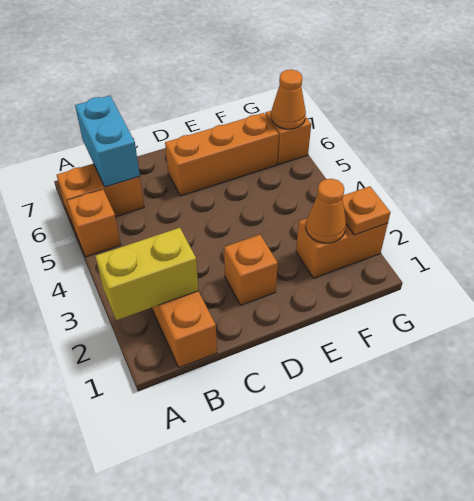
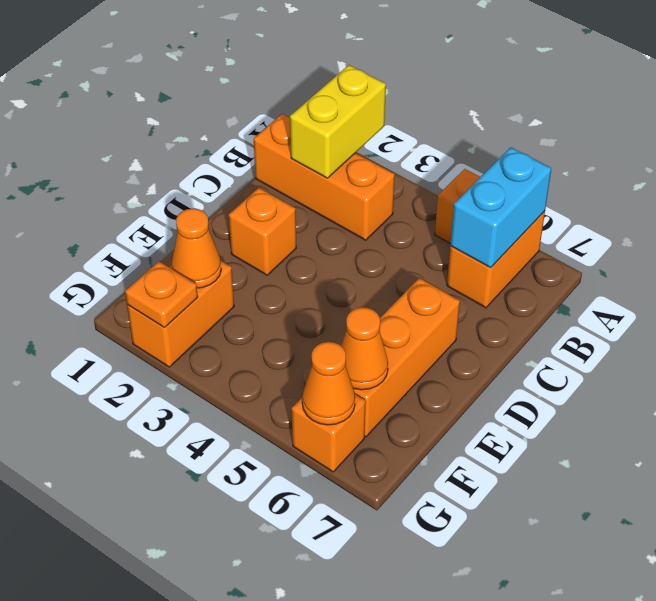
cyan 1x2 brick [75,96,140,187] -> cyan 1x2 brick turned to [450,147,551,268]
none -> orange 1x1 cone [341,307,388,390]

